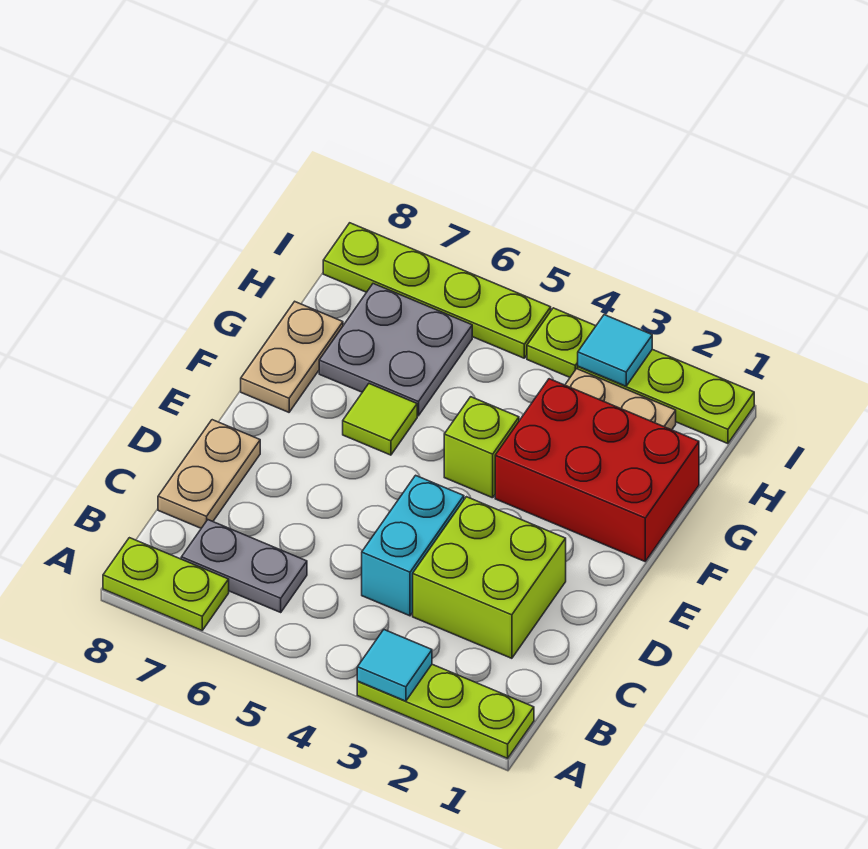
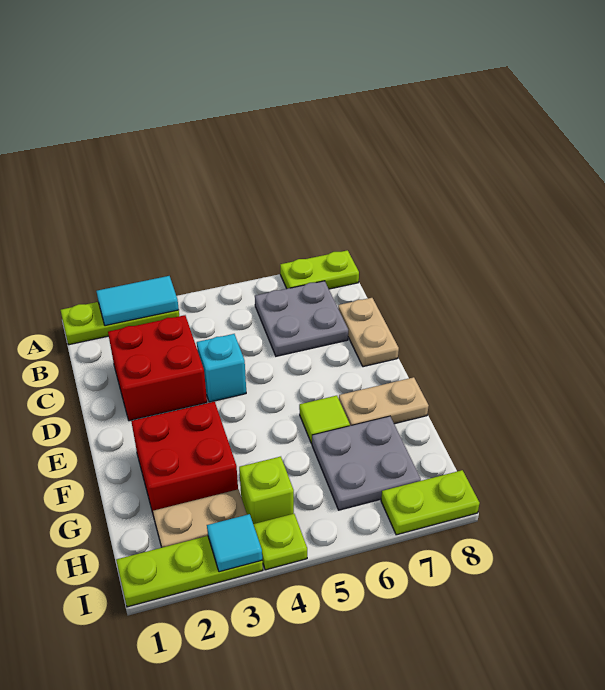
cyan 1x1 tile [357,630,432,701] -> cyan 1x2 tile [96,276,179,326]
grey 1x2 plate [181,520,307,612] -> grey 2x2 plate [255,281,348,356]
lime 2x2 brick [413,497,566,658] -> red 2x2 brick [108,315,207,421]
cyan 1x2 brick [362,475,464,616] -> cyan 1x1 brick [197,334,246,402]
red 2x3 brick [495,379,699,561] -> red 2x2 brick [131,402,238,516]
lime 1x1 brick [444,397,519,498] -> lime 1x1 brick moved to [239,457,294,524]
tan 1x2 plate [241,302,343,412] -> tan 1x2 plate turned to [339,377,429,426]
lime 1x4 plate [323,223,551,358] -> lime 1x2 plate [381,470,480,535]

